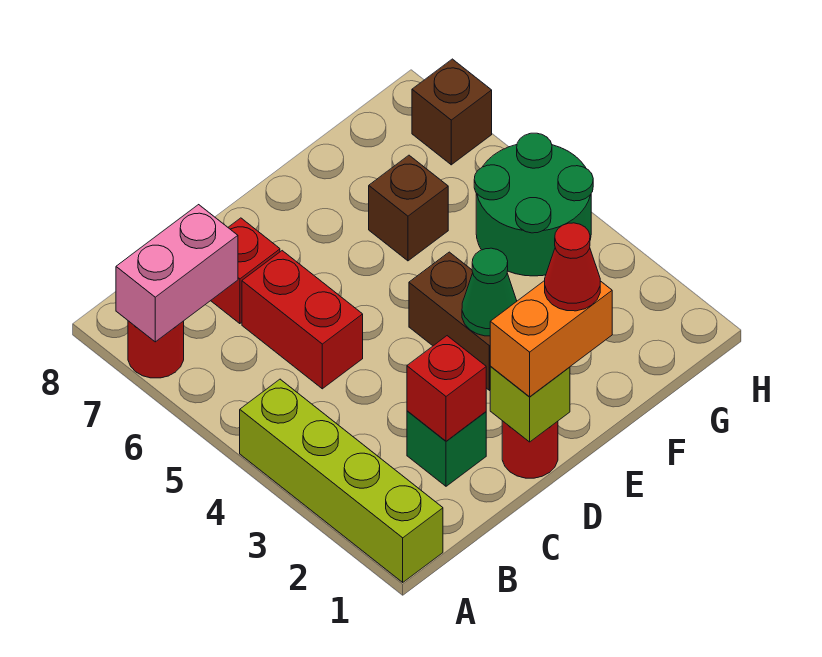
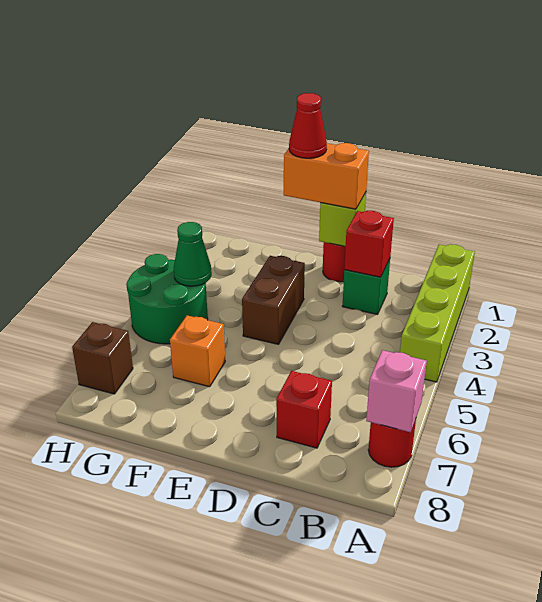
pink 1x2 brick [116,205,238,342] -> pink 1x1 brick [366,350,427,432]
red 1x2 brick [242,251,363,389] -> none
green 1x1 cone [462,248,517,336] -> green 1x1 cone moved to [174,222,212,286]
brown 1x1 brick [369,155,448,261] -> orange 1x1 brick [170,315,225,387]

